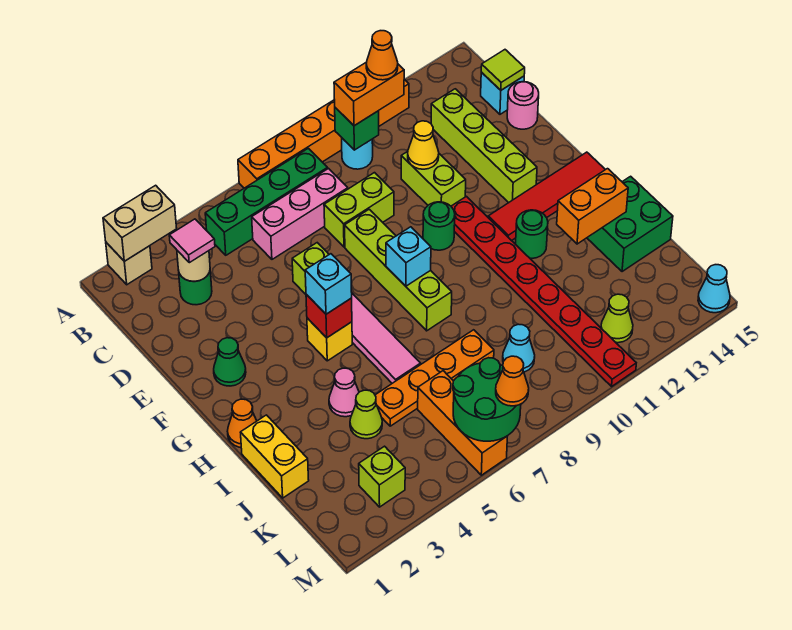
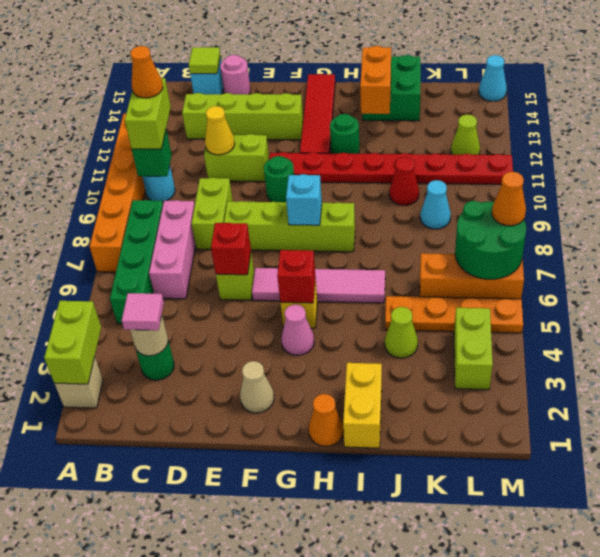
tan 1x2 brick [103,185,177,261] -> lime 1x2 brick [44,301,101,384]
orange 1x2 brick [334,62,404,126] -> lime 1x2 brick [125,78,171,149]
none -> red 1x1 brick [211,223,251,275]
green 1x1 cone [214,338,246,386] -> tan 1x1 cone [240,361,274,413]
cyan 1x1 brick [305,254,352,314] -> none
yellow 1x2 brick [240,415,309,498] -> yellow 1x2 brick turned to [343,363,382,448]
pink 1x1 cone [329,368,359,417] -> pink 1x1 cone moved to [281,304,314,355]
orange 1x4 plate [375,330,494,426] -> orange 1x4 plate turned to [385,296,523,333]
none -> red 1x1 cone [389,157,419,205]
lime 1x1 brick [359,446,405,507] -> lime 1x2 brick [454,308,493,390]

